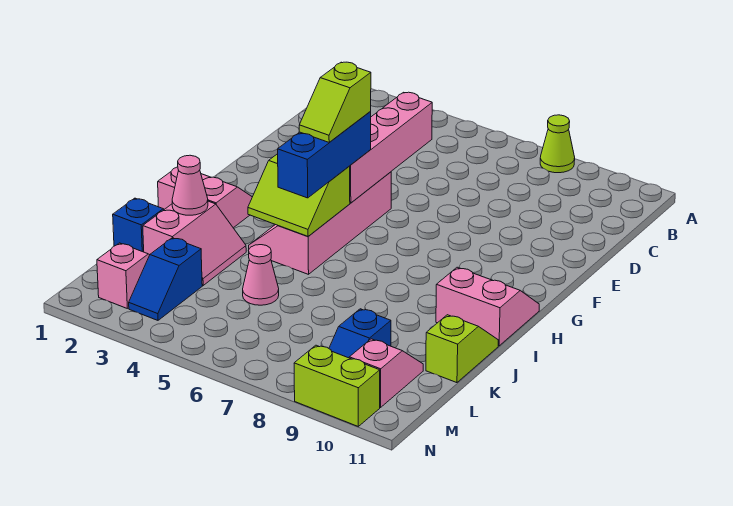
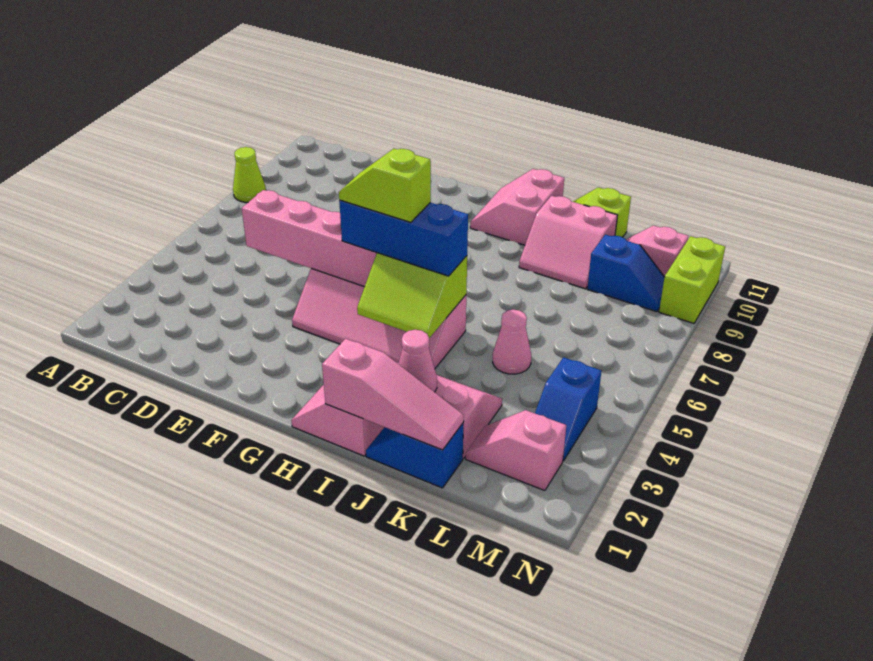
lime 1x2 slope [299,62,371,142] -> lime 1x2 slope turned to [339,149,431,222]
lime 2x2 slope [248,154,350,236] -> lime 2x2 slope turned to [357,253,467,338]
none -> pink 1x3 slope [322,339,464,450]
none -> pink 2x2 slope [519,196,618,289]
blue 1x2 slope [129,238,202,320] -> blue 1x2 slope turned to [535,357,601,461]

